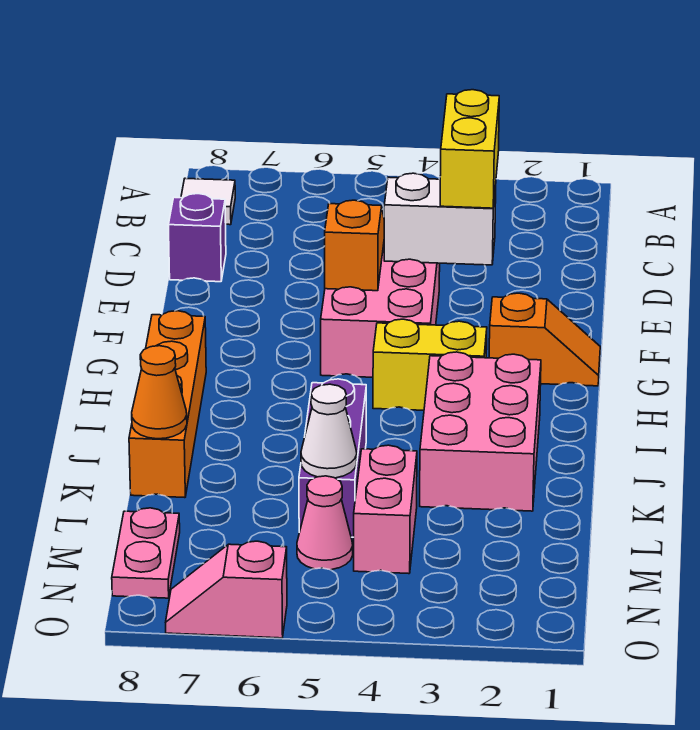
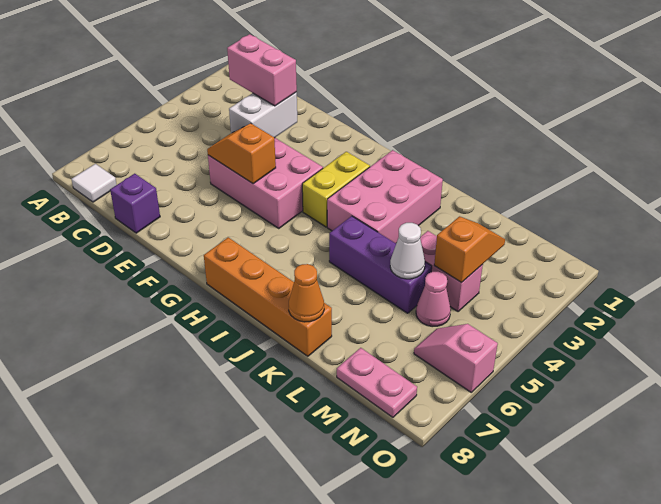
yellow 1x2 brick [440,90,499,208] -> pink 1x2 brick [227,34,297,106]
orange 1x2 slope [489,293,600,386] -> orange 1x2 slope moved to [434,216,505,283]
pink 2x3 brick [420,352,541,511] -> pink 2x3 brick turned to [327,150,443,243]
pink 1x2 slope [166,541,287,638] -> pink 1x2 slope turned to [414,324,498,392]

